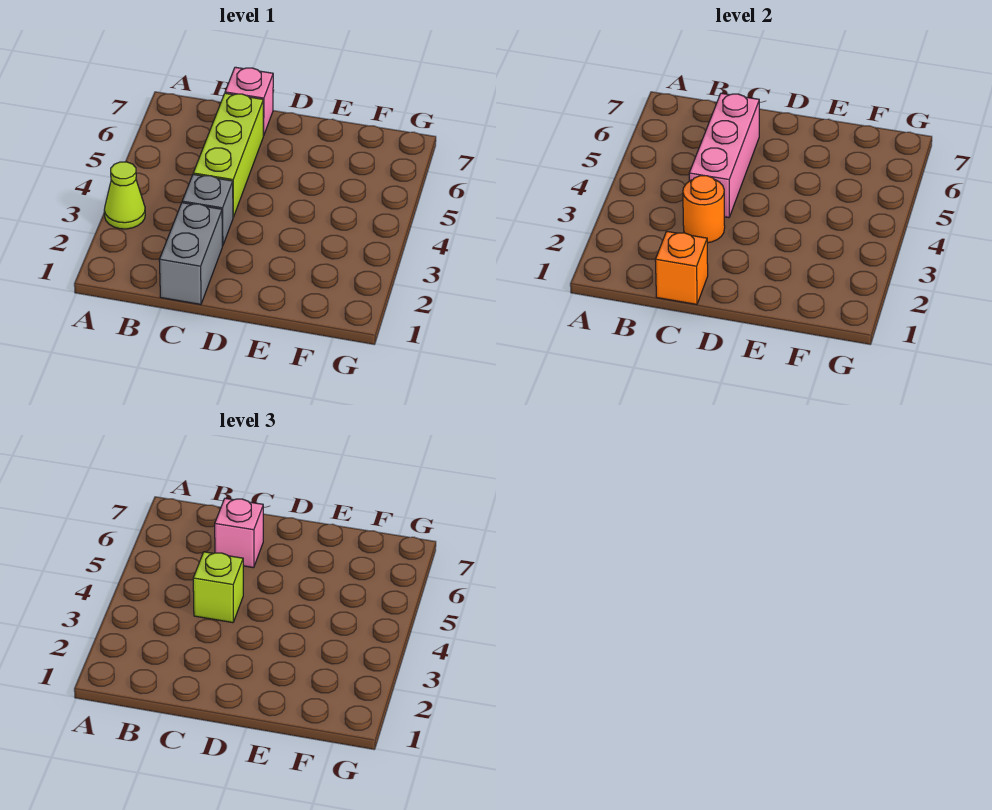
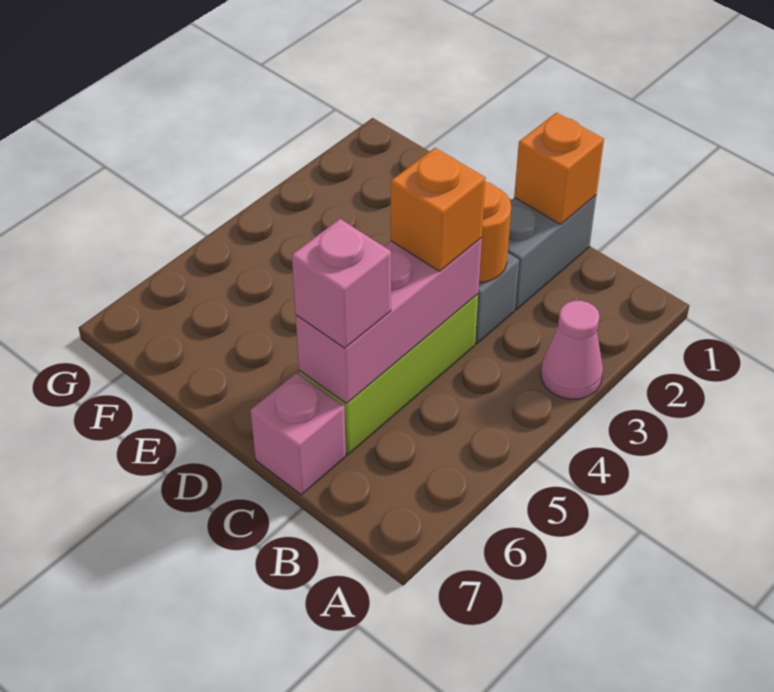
lime 1x1 cone [104,162,145,229] -> pink 1x1 cone [541,301,603,399]
lime 1x1 brick [193,552,243,623] -> orange 1x1 brick [391,148,486,271]

